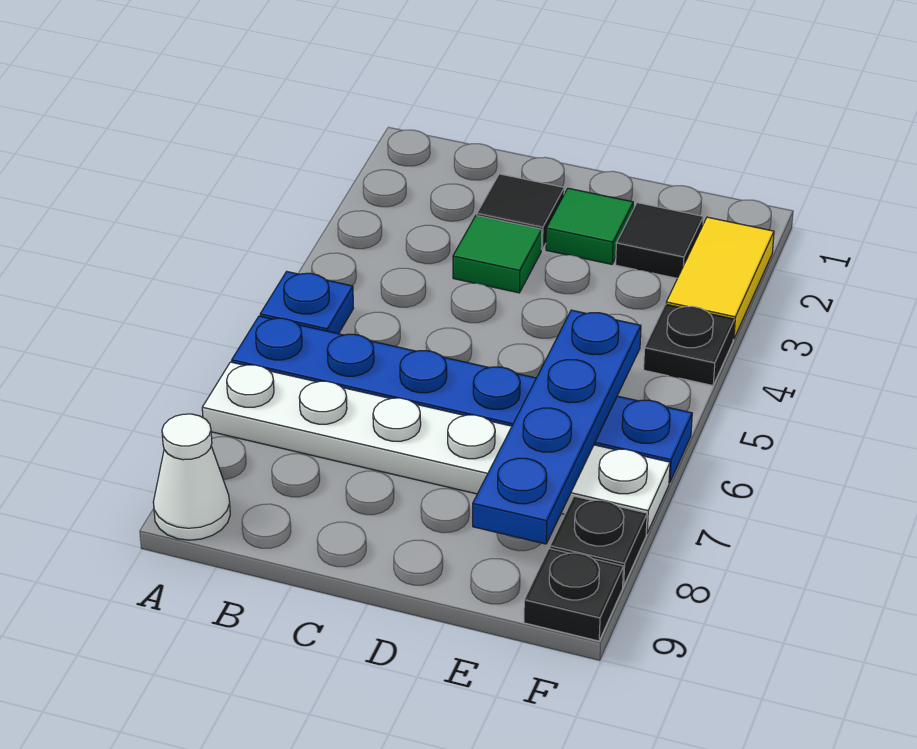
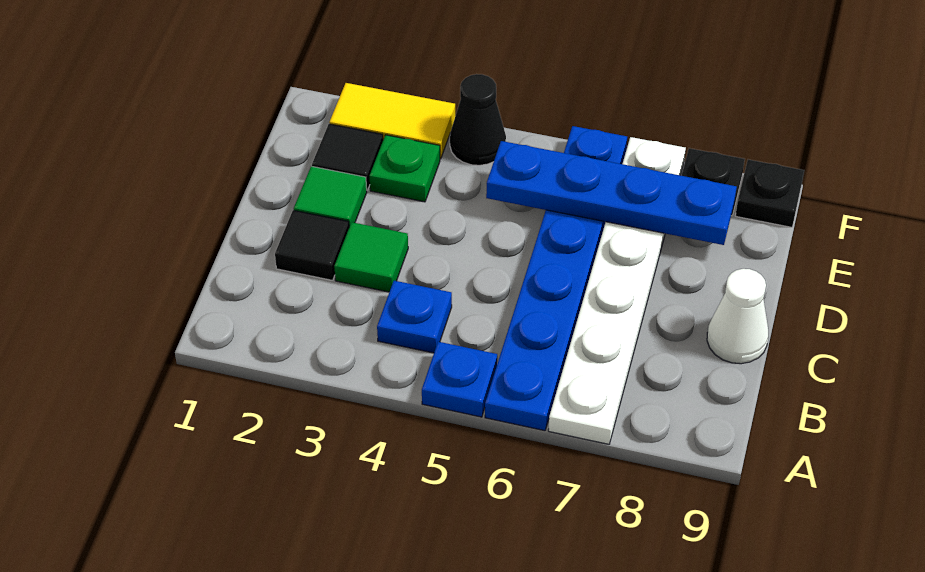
white 1x1 cone [153,414,230,540] -> white 1x1 cone moved to [707,269,768,364]
none -> blue 1x1 plate [377,281,452,353]
none -> green 1x1 plate [370,135,440,202]
black 1x1 plate [644,304,734,385] -> black 1x1 cone [450,74,506,165]

